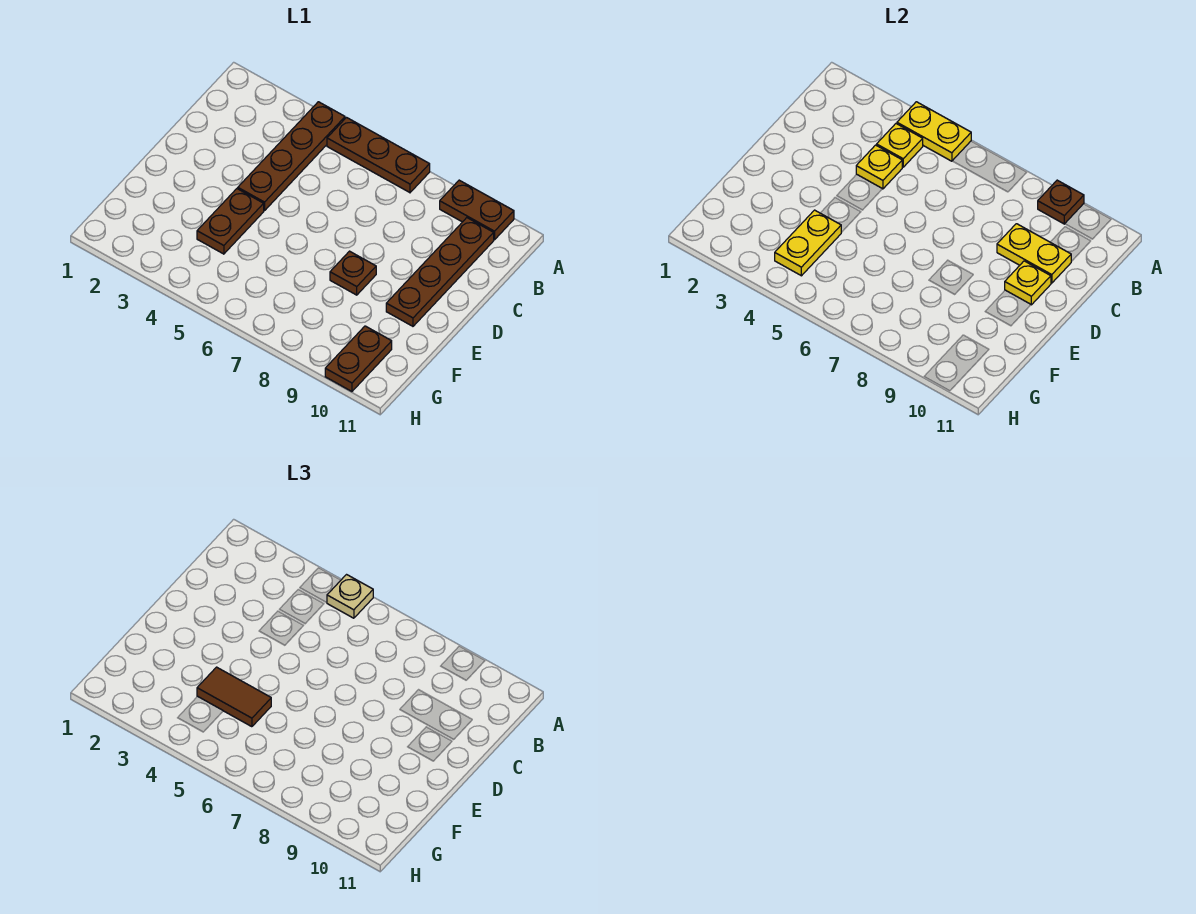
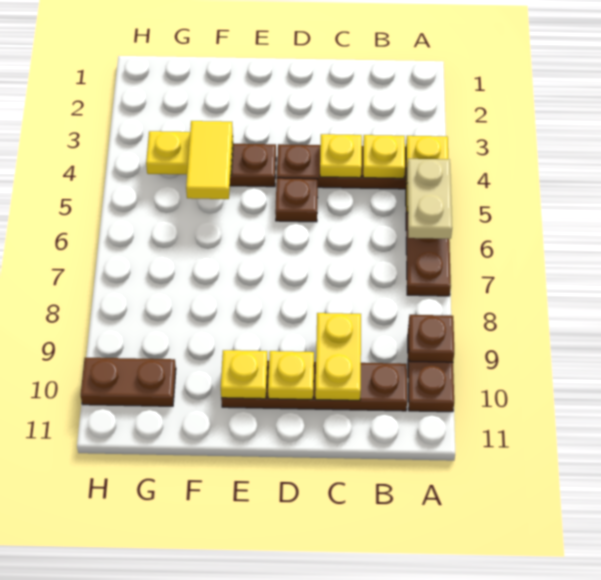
tan 1x1 plate [327,575,373,618] -> tan 1x2 plate [407,159,452,239]
brown 1x1 plate [330,251,376,295] -> brown 1x1 plate moved to [275,178,318,222]
none -> yellow 1x1 plate [221,350,268,399]
brown 1x2 tile [197,667,271,727] -> yellow 1x2 tile [186,121,233,199]

